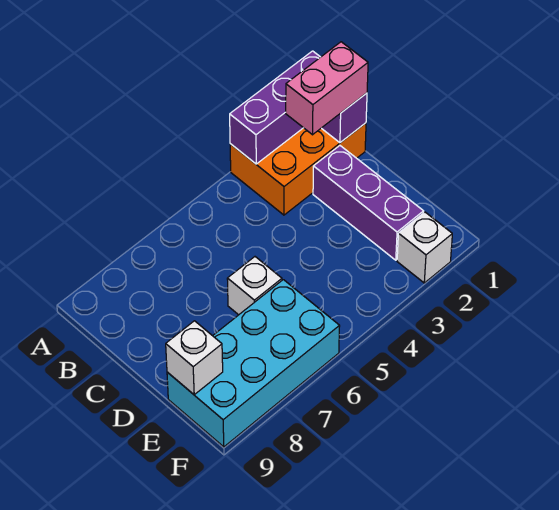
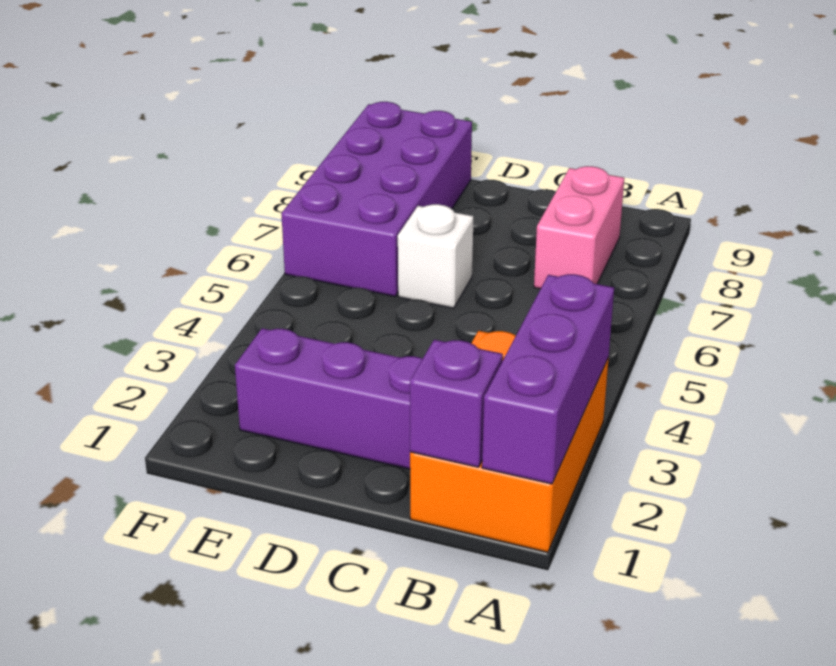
pink 1x2 brick [286,42,368,135] -> pink 1x2 brick moved to [534,166,624,289]
cyan 2x4 brick [167,280,340,447] -> purple 2x4 brick [281,102,472,296]
white 1x1 brick [166,321,223,395] -> none
white 1x1 brick [397,212,452,283] -> none

